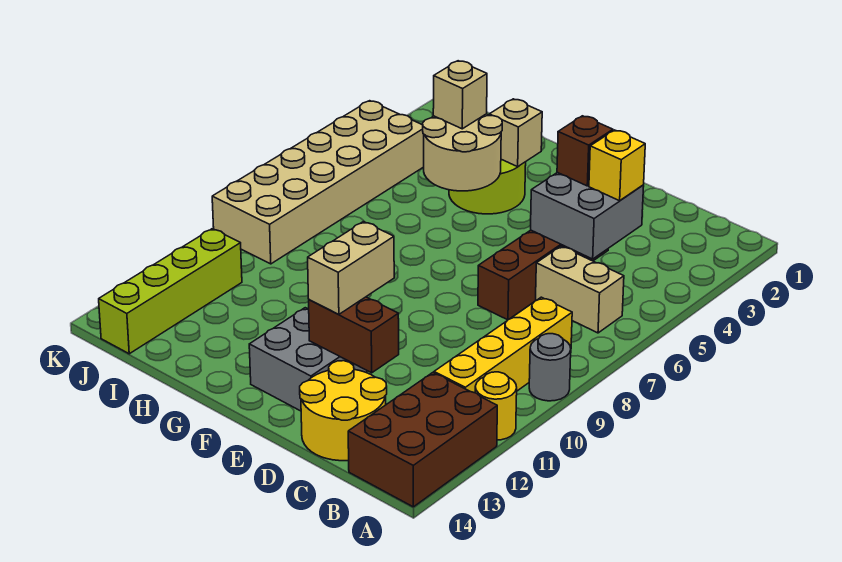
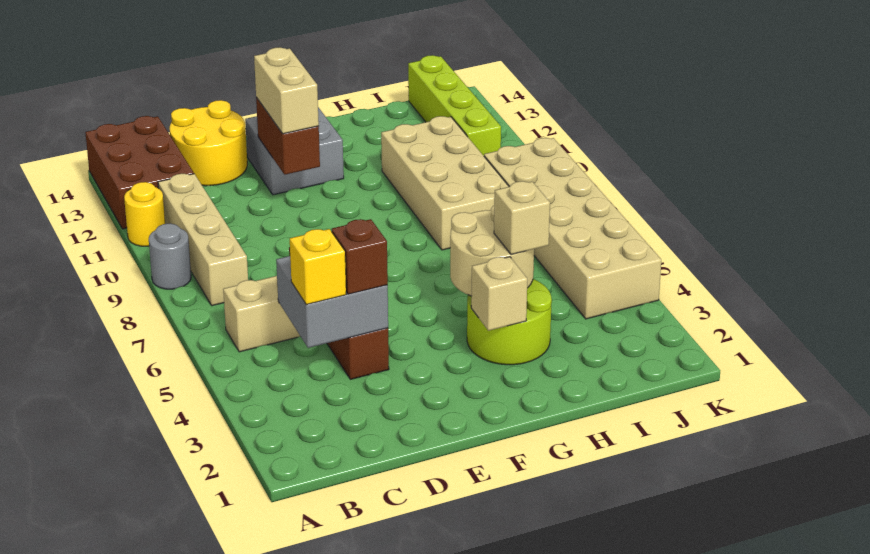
yellow 1x4 brick [434,297,572,393] -> tan 1x4 brick [158,174,248,306]
brown 1x2 brick [309,297,399,373] -> brown 1x2 brick turned to [256,97,320,175]
none -> tan 2x4 brick [381,116,509,250]

